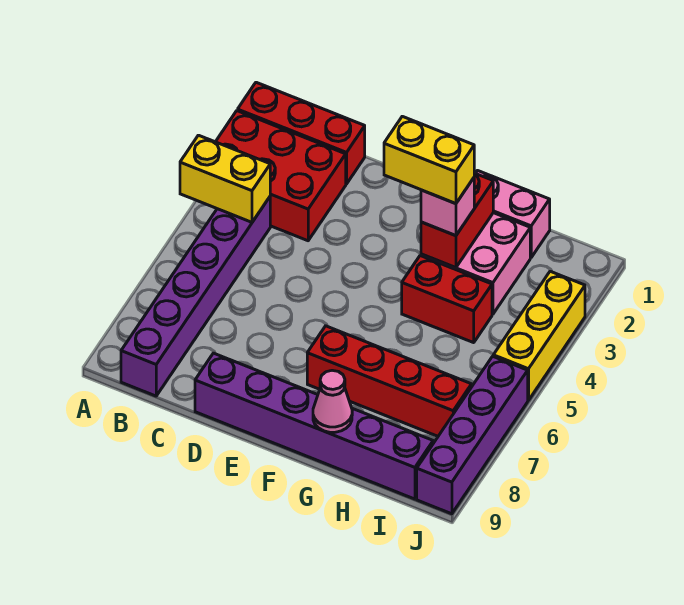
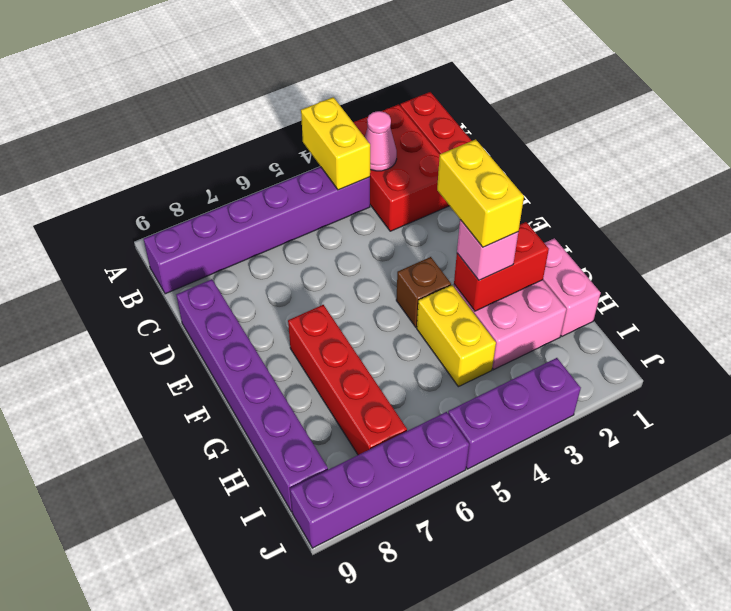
none -> brown 1x1 brick [396,257,451,327]
red 1x2 brick [402,256,492,343] -> yellow 1x2 brick [417,285,496,387]
pink 1x1 cone [313,370,352,432] -> pink 1x1 cone moved to [365,111,397,171]
yellow 1x3 brick [493,271,585,400] -> purple 1x3 brick [448,358,581,469]

